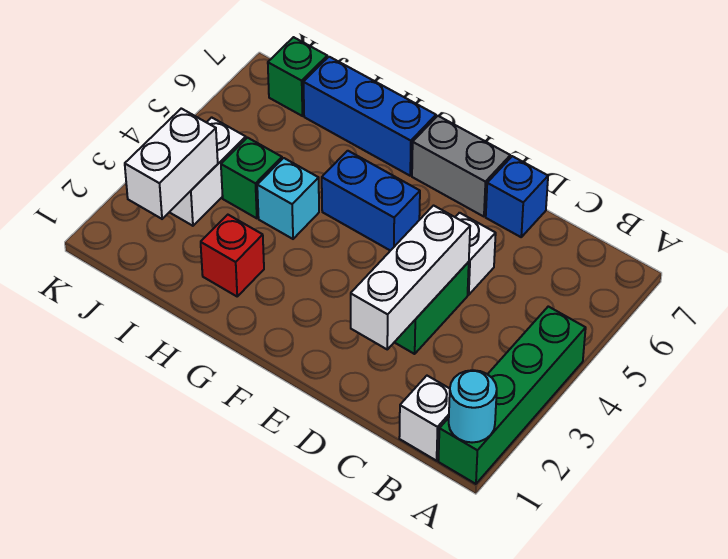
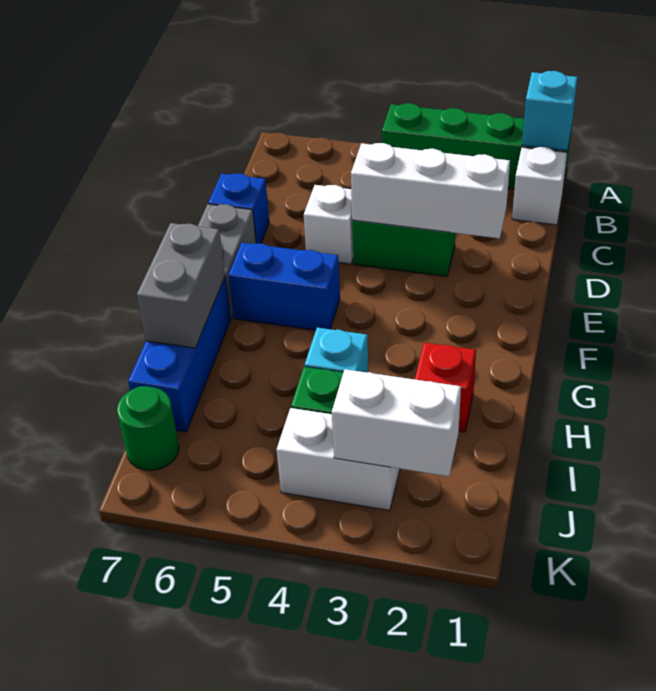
cyan 1x1 round brick [449,370,497,443] -> cyan 1x1 brick [522,71,578,150]
blue 1x2 brick [322,151,420,251] -> blue 1x2 brick turned to [228,243,340,330]
none -> grey 1x2 brick [137,223,225,348]
green 1x1 brick [268,37,327,116] -> green 1x1 round brick [117,386,179,470]

